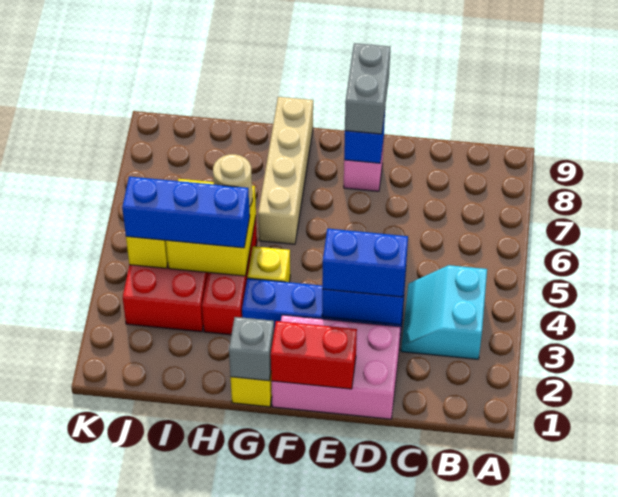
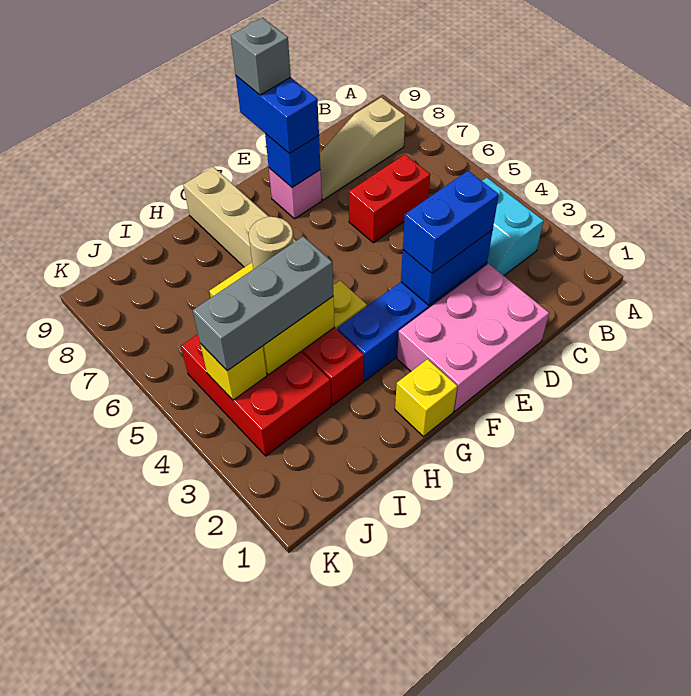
none -> tan 1x3 slope [320,97,405,200]
red 1x2 brick [271,321,357,389] -> red 1x2 brick moved to [349,154,430,243]
grey 1x2 brick [345,43,390,134] -> blue 1x2 brick [236,76,319,154]
grey 1x1 brick [229,317,274,381] -> grey 1x1 brick moved to [231,18,291,95]
blue 1x3 brick [122,177,250,248] -> grey 1x3 brick [193,236,333,371]

